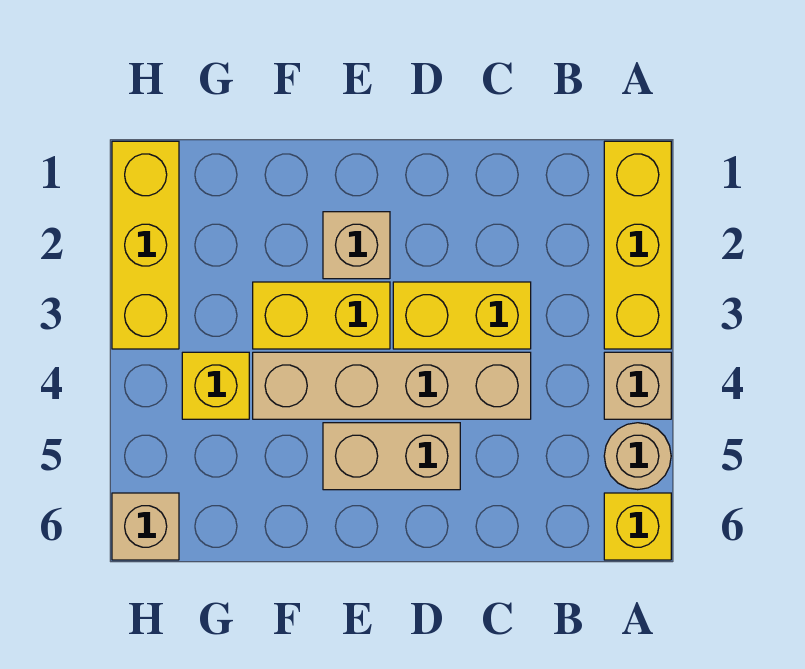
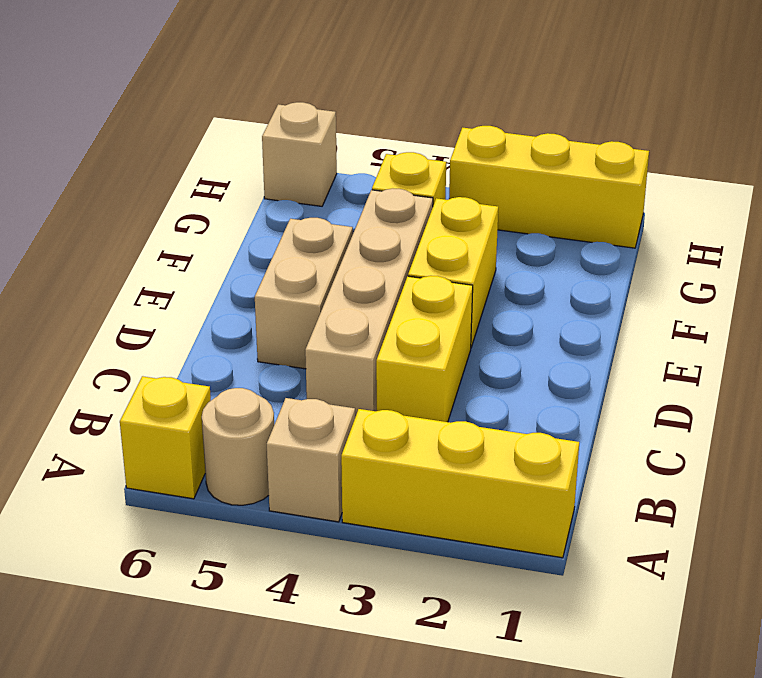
tan 1x1 brick [323,212,390,279] -> none

